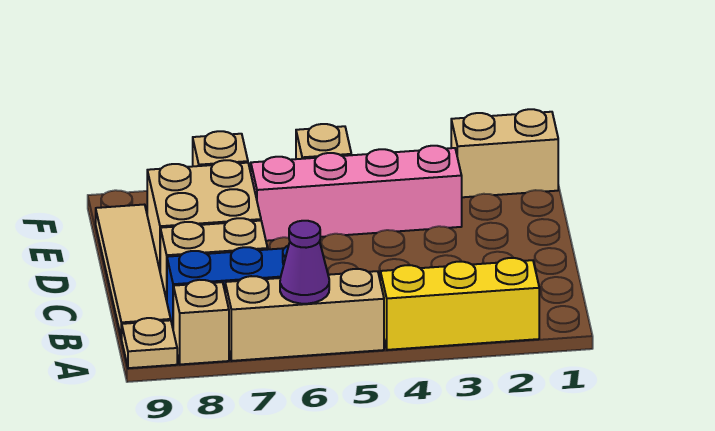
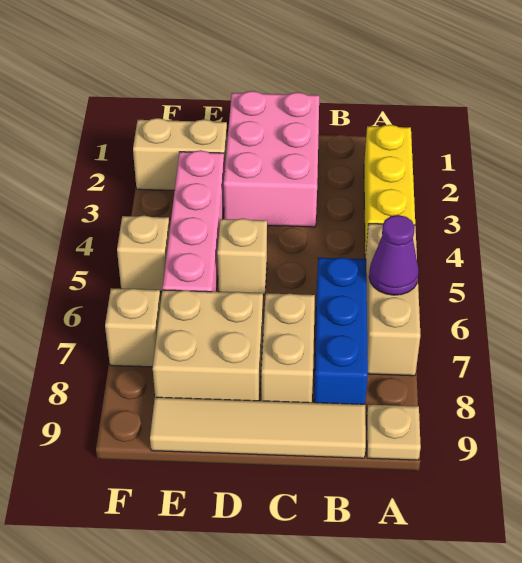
tan 1x1 brick [173,280,229,364] -> tan 1x1 brick moved to [217,218,267,295]
none -> pink 2x3 brick [224,91,319,227]
tan 1x2 brick [451,109,558,197] -> tan 1x2 brick turned to [133,118,227,190]

